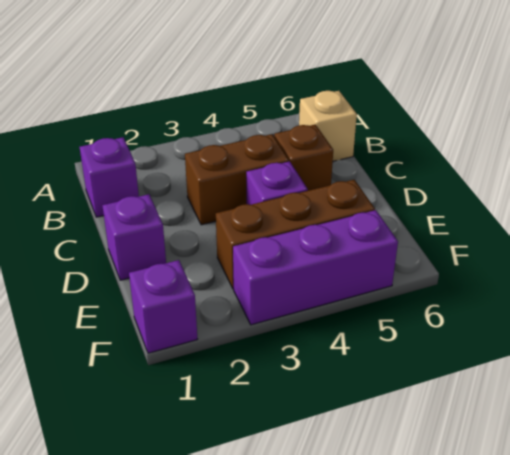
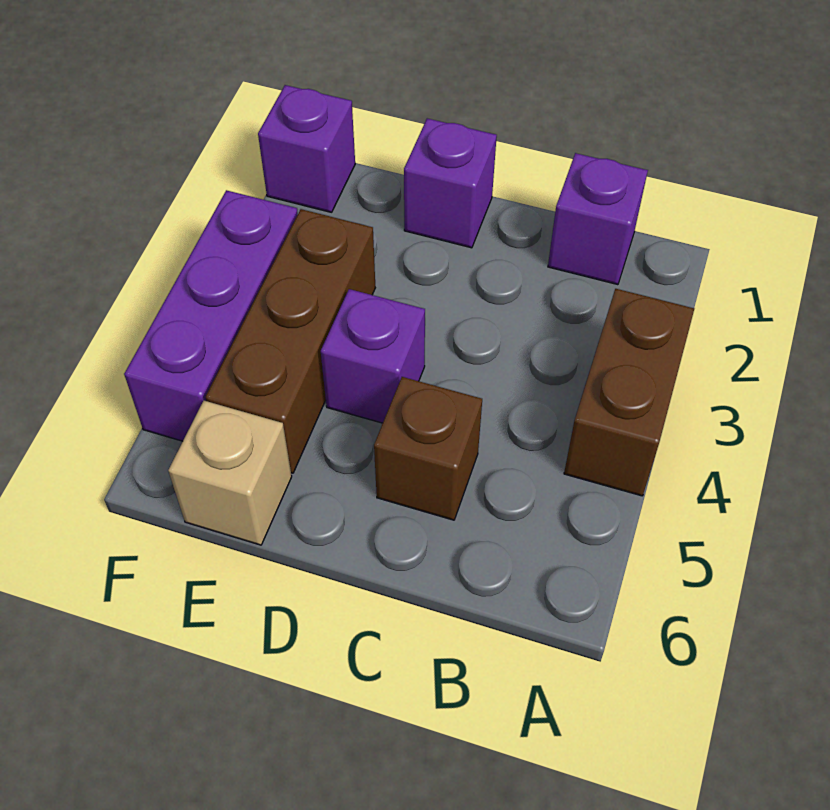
tan 1x1 brick [299,91,357,161] -> tan 1x1 brick moved to [168,401,292,545]
brown 1x2 brick [185,134,289,225] -> brown 1x2 brick moved to [564,289,694,496]

